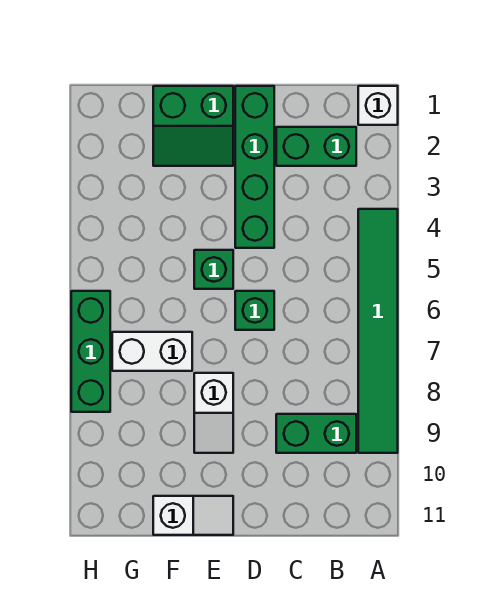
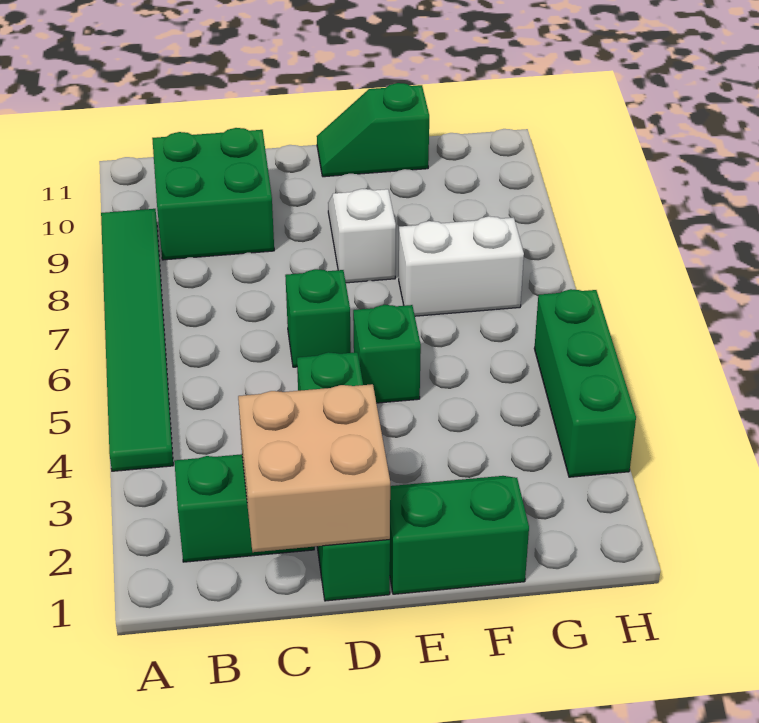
white 1x1 brick [358,86,398,125] -> none
green 1x2 brick [276,414,356,453] -> green 2x2 brick [152,128,274,260]
none -> tan 2x2 brick [238,384,390,552]
white 1x2 slope [153,496,233,535] -> green 1x2 slope [317,83,429,177]
green 1x3 brick [71,291,110,412] -> green 1x3 brick moved to [534,289,636,477]

